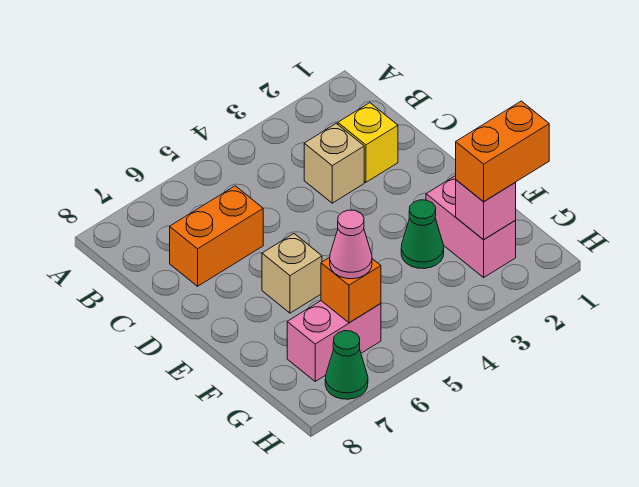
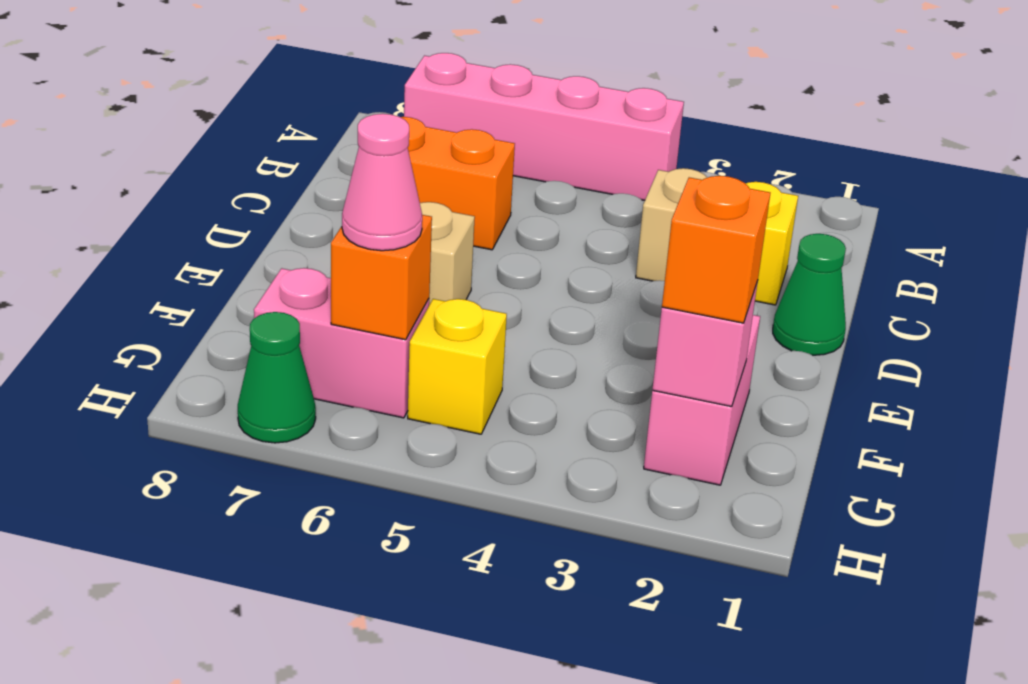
none -> pink 1x4 brick [404,53,684,200]
green 1x1 cone [401,200,444,269] -> green 1x1 cone moved to [773,234,846,355]
orange 1x2 brick [456,101,549,201] -> orange 1x1 brick [662,176,770,323]
none -> yellow 1x1 brick [408,299,507,434]

